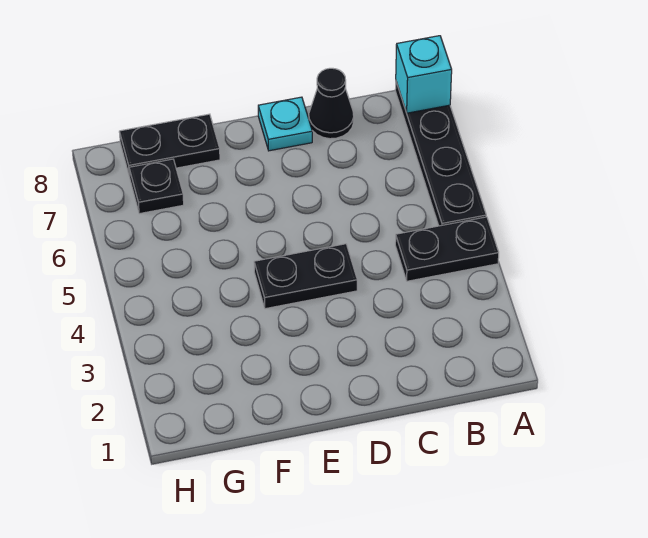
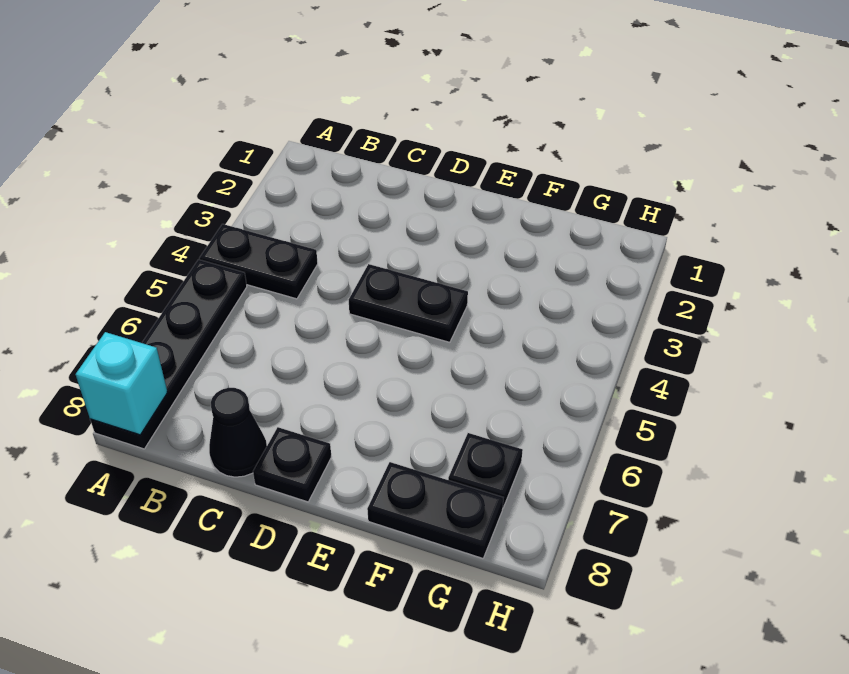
cyan 1x1 plate [258,97,312,151] -> black 1x1 plate [253,427,331,502]

